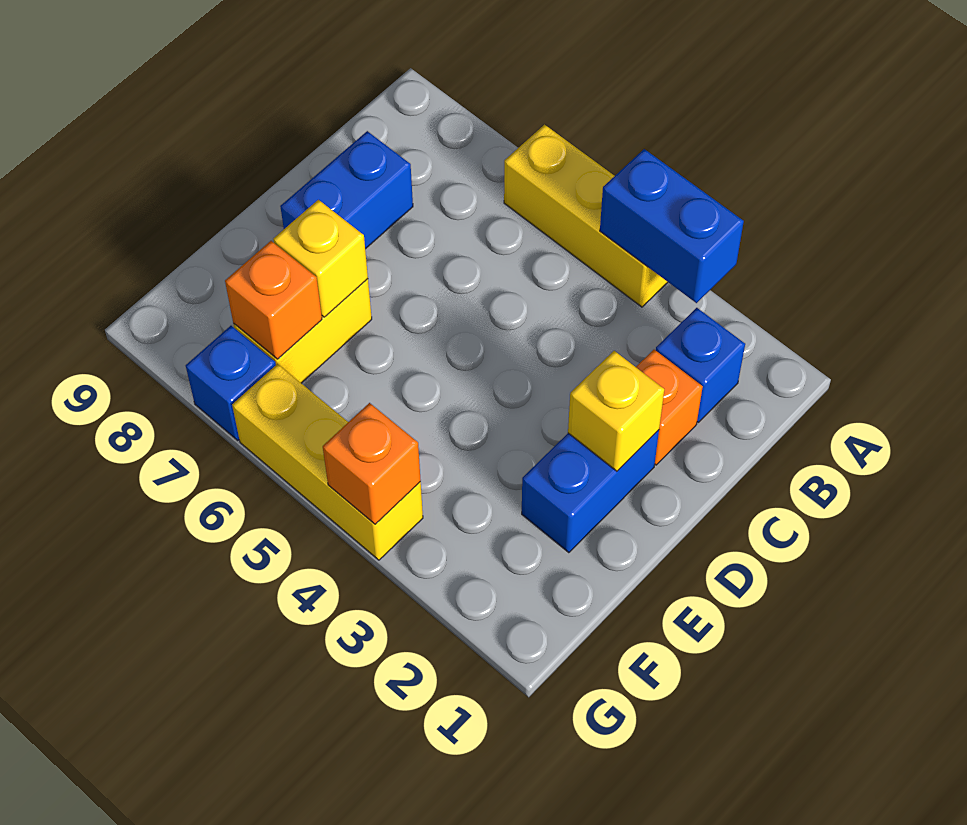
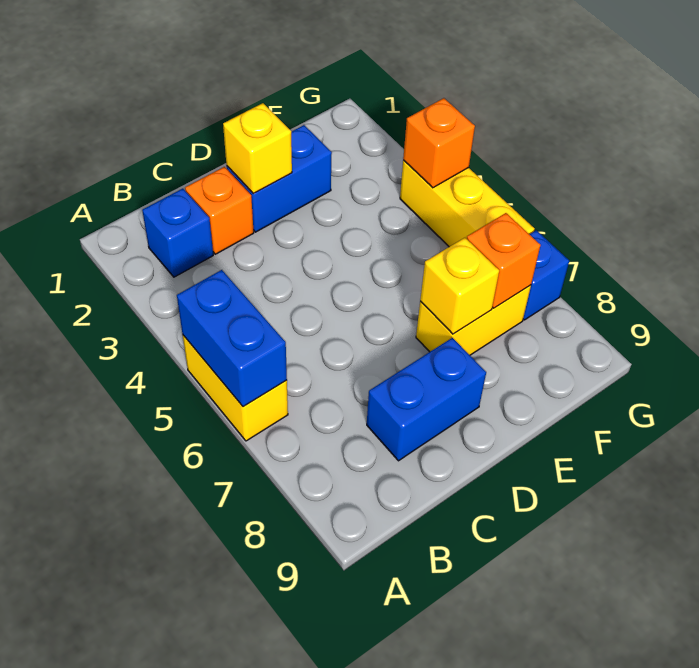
blue 1x2 brick [600,149,744,303] -> blue 1x2 brick moved to [177,270,287,407]
yellow 1x3 brick [504,125,668,307] -> yellow 1x2 brick [183,335,288,441]

